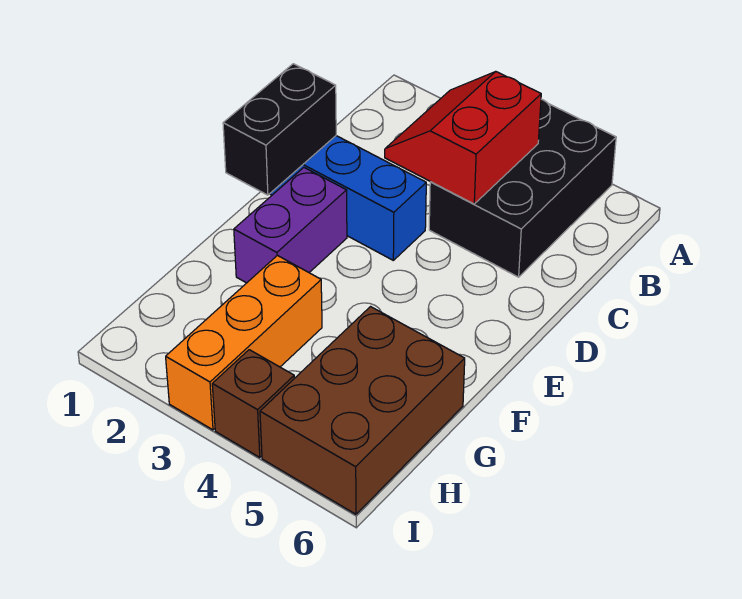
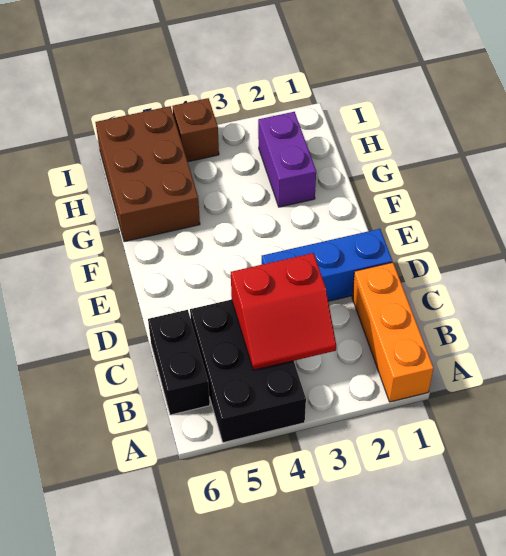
red 2x2 slope [385,72,541,204] -> red 2x2 slope turned to [231,253,336,370]
black 1x2 brick [223,64,336,195] -> black 1x2 brick moved to [148,310,210,415]
purple 1x2 brick [234,168,347,283] -> purple 1x2 brick moved to [258,112,316,207]
orange 1x3 brick [166,256,322,430] -> orange 1x3 brick moved to [352,262,433,402]

